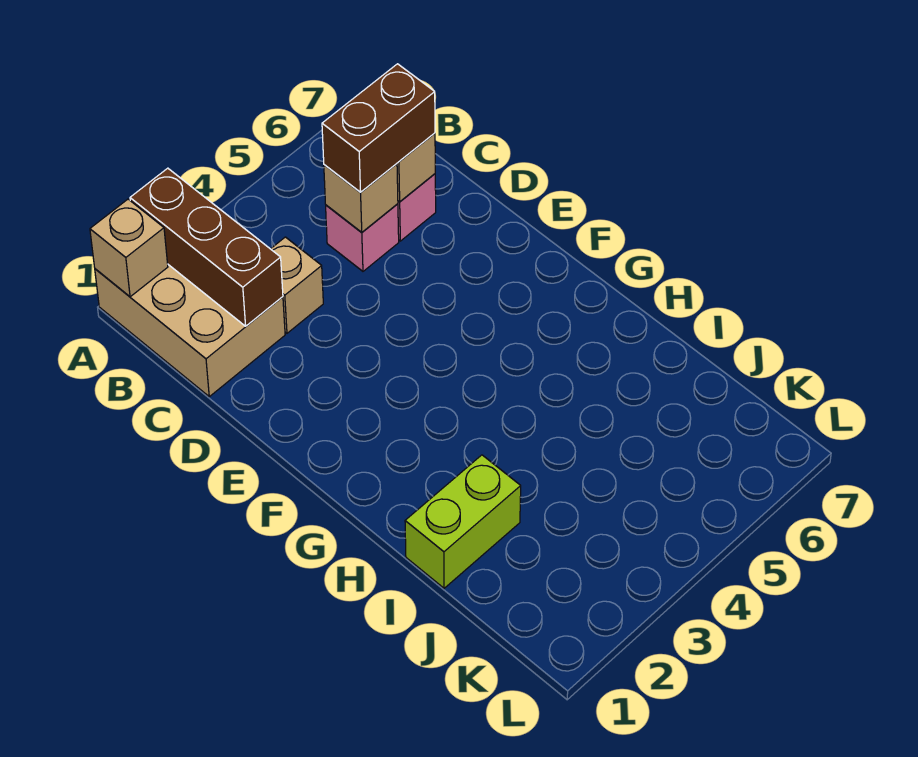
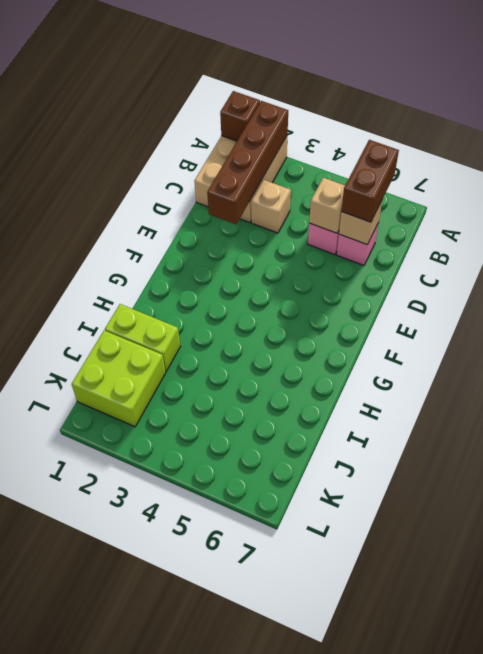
tan 1x1 brick [90,199,168,297] -> brown 1x1 brick [220,91,260,141]
brown 1x3 brick [130,168,283,326] -> brown 1x4 brick [207,101,288,224]
brown 1x2 brick [322,64,435,192] -> brown 1x2 brick turned to [341,140,399,222]
none -> lime 2x2 brick [72,331,166,427]

